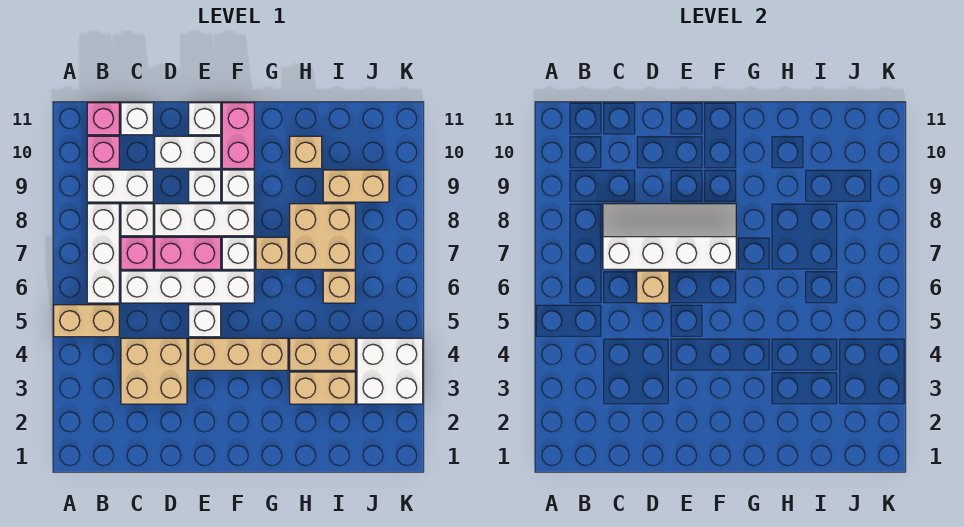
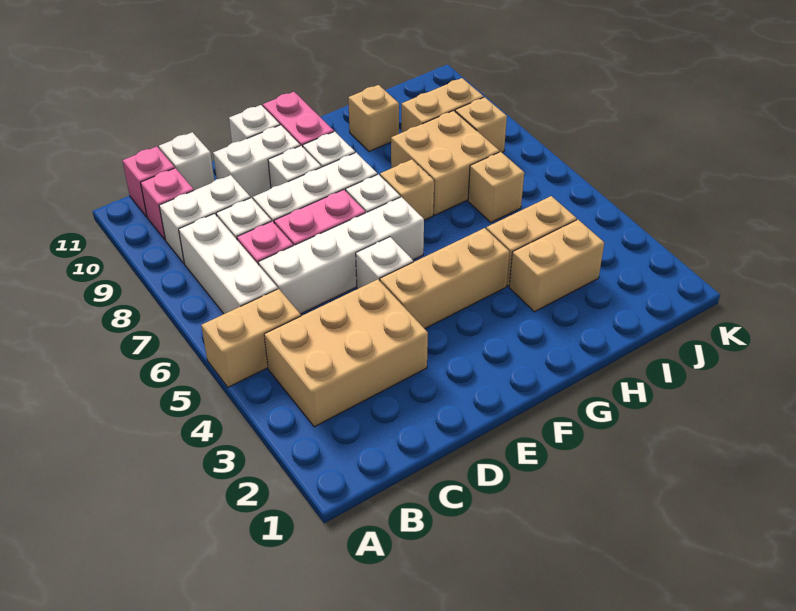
tan 2x2 brick [121,338,187,404] -> tan 2x3 brick [264,279,428,427]
white 2x4 slope [603,204,736,269] -> none
tan 1x1 brick [637,271,669,303] -> tan 1x1 brick moved to [455,97,507,152]
white 2x2 brick [357,338,423,404] -> none

